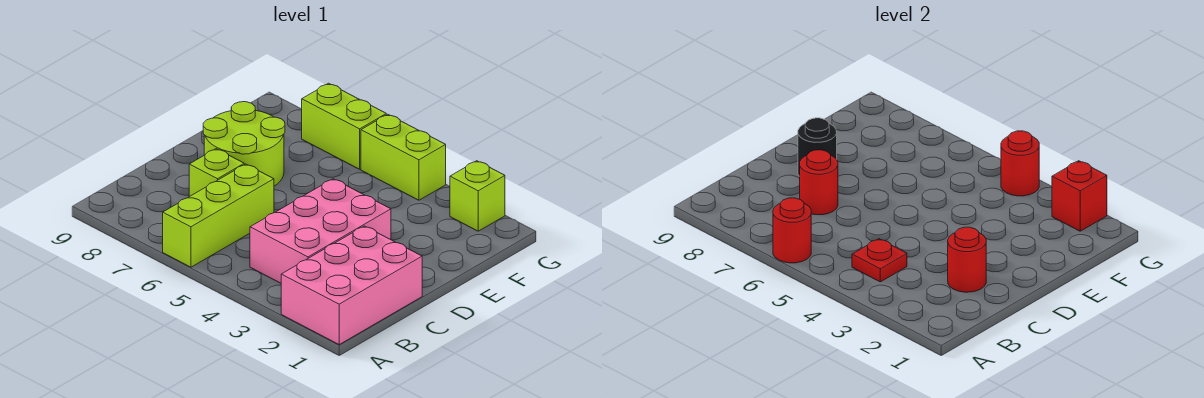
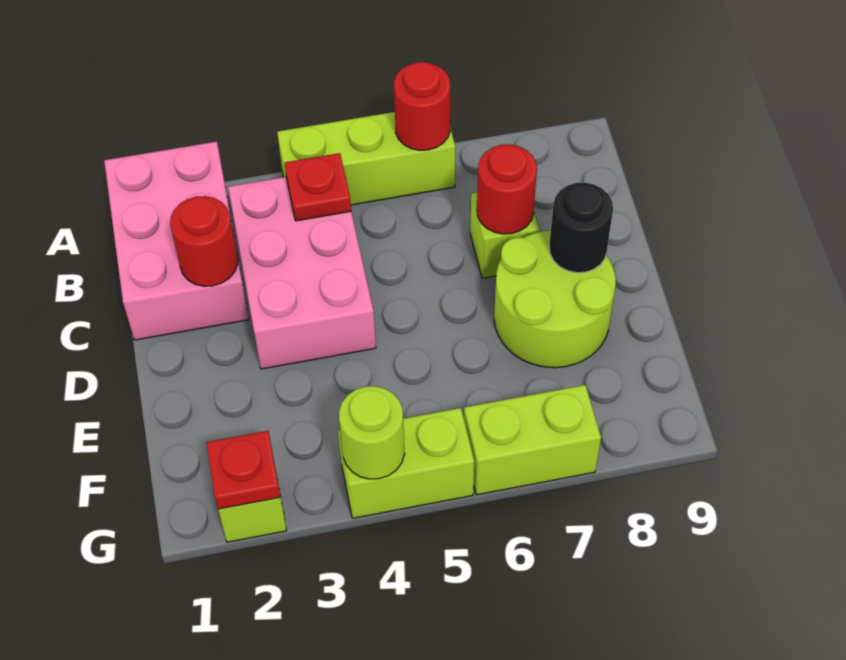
lime 1x3 brick [163,164,274,267] -> lime 1x3 brick turned to [277,112,455,205]
red 1x1 brick [1052,161,1107,231] -> red 1x1 plate [206,431,280,509]
red 1x1 round brick [1001,131,1039,196] -> lime 1x1 round brick [339,386,405,479]

